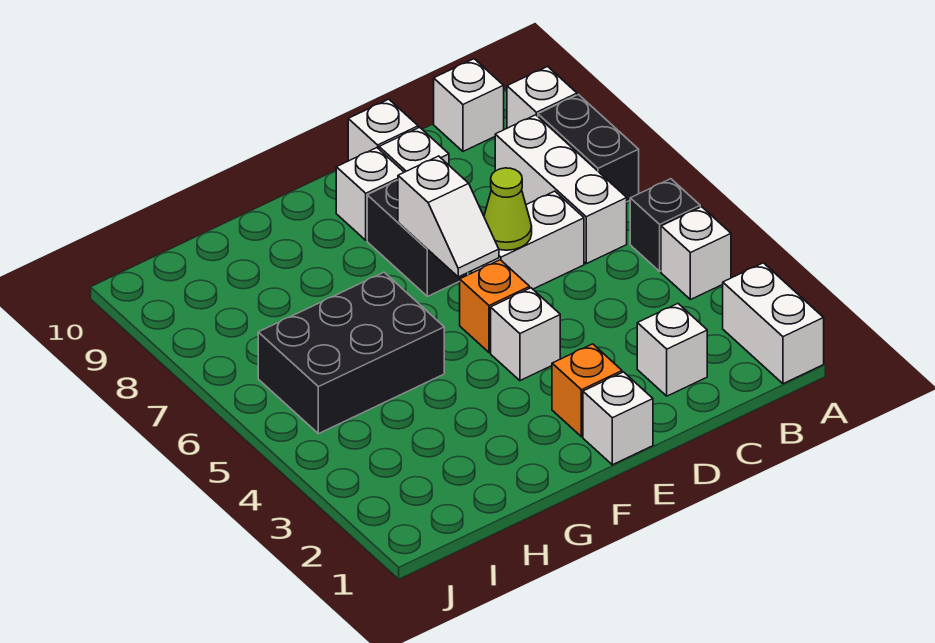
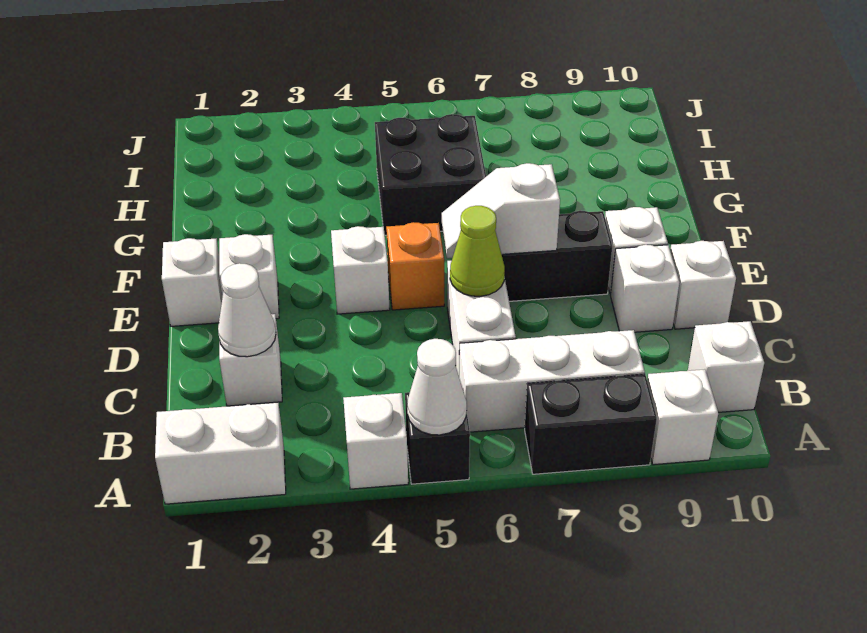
none -> white 1x1 cone [407,339,467,435]
none -> white 1x1 cone [218,263,276,357]
orange 1x1 brick [552,344,622,437] -> white 1x1 brick [219,234,279,319]
black 2x3 brick [258,272,444,434] -> black 2x2 brick [375,114,486,235]

